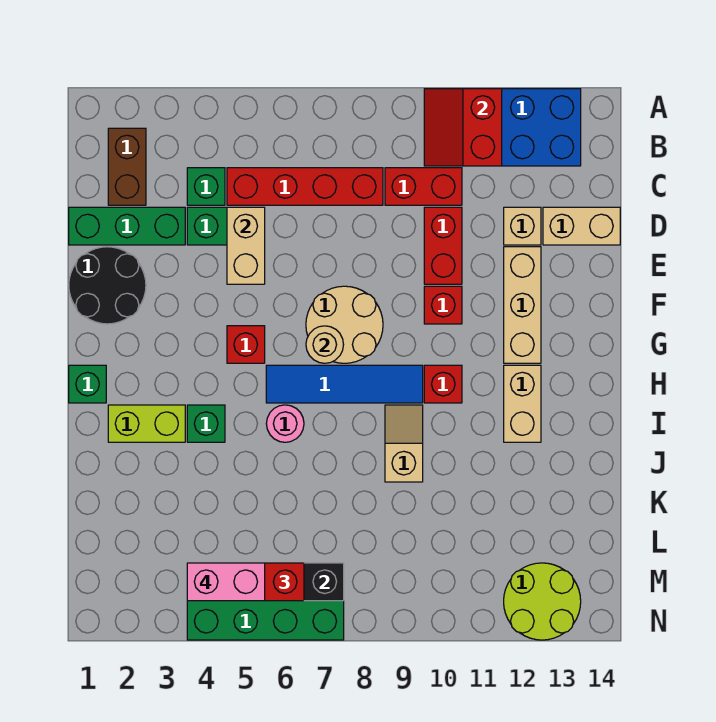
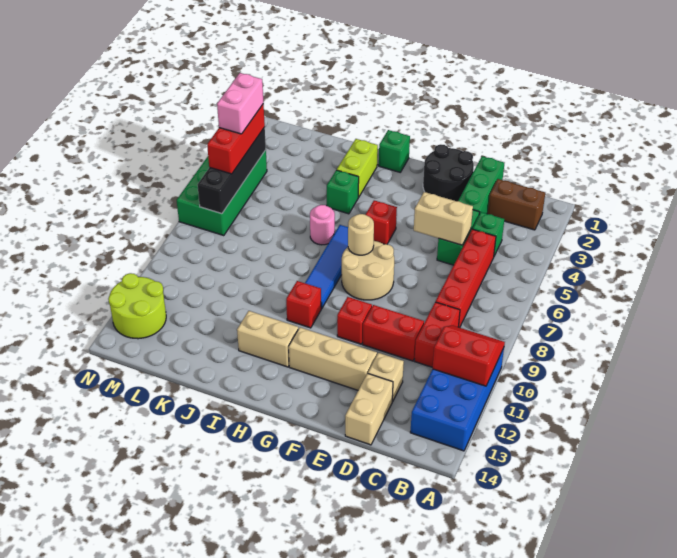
tan 1x2 slope [385,405,423,482] -> none

